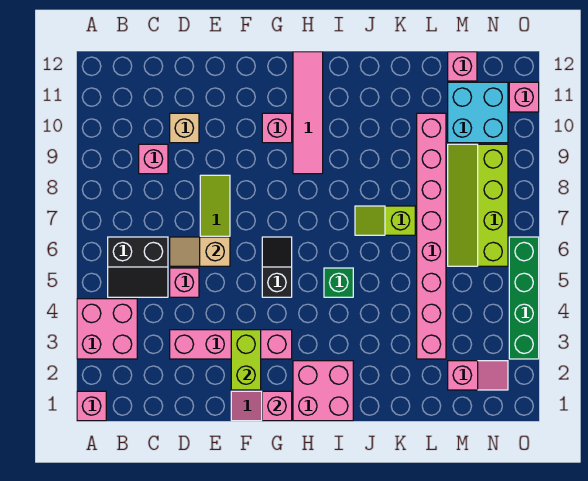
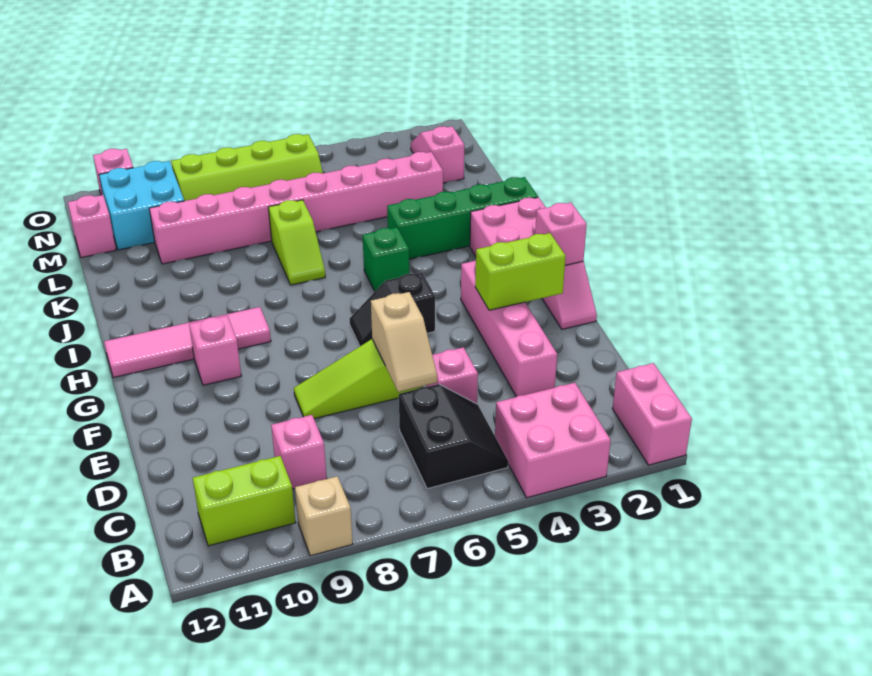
pink 1x1 brick [77,391,106,421] -> pink 1x2 brick [612,363,692,465]
none -> lime 1x2 brick [193,456,296,546]
tan 1x1 brick [170,113,199,143] -> tan 1x1 brick moved to [295,476,353,556]
green 1x4 brick [509,237,539,359] -> green 1x4 brick moved to [387,177,538,259]

